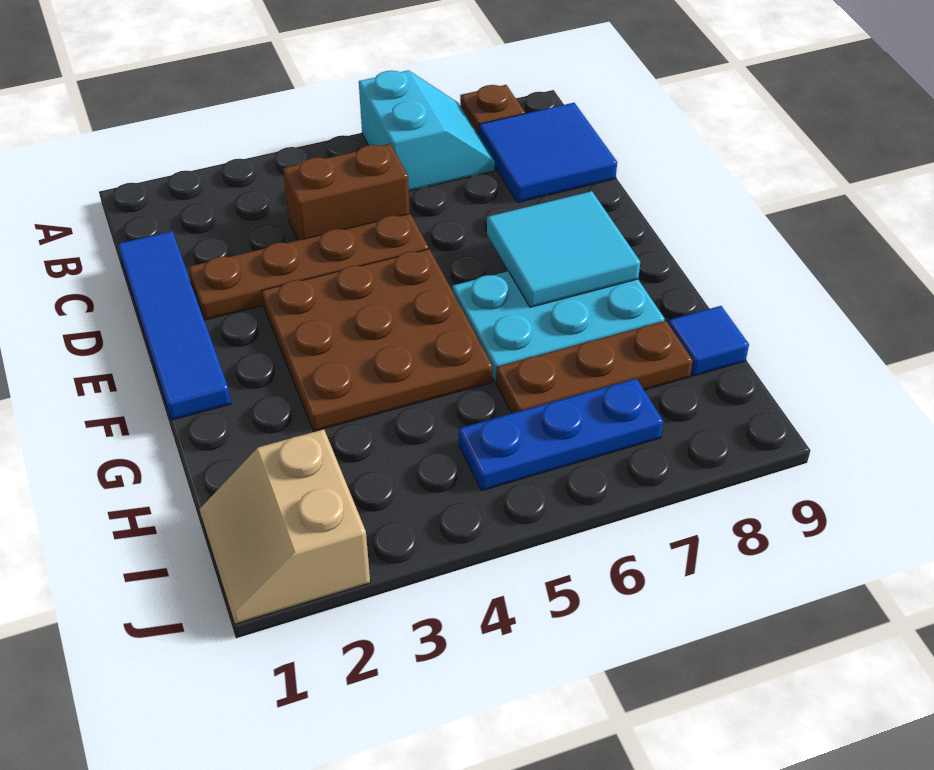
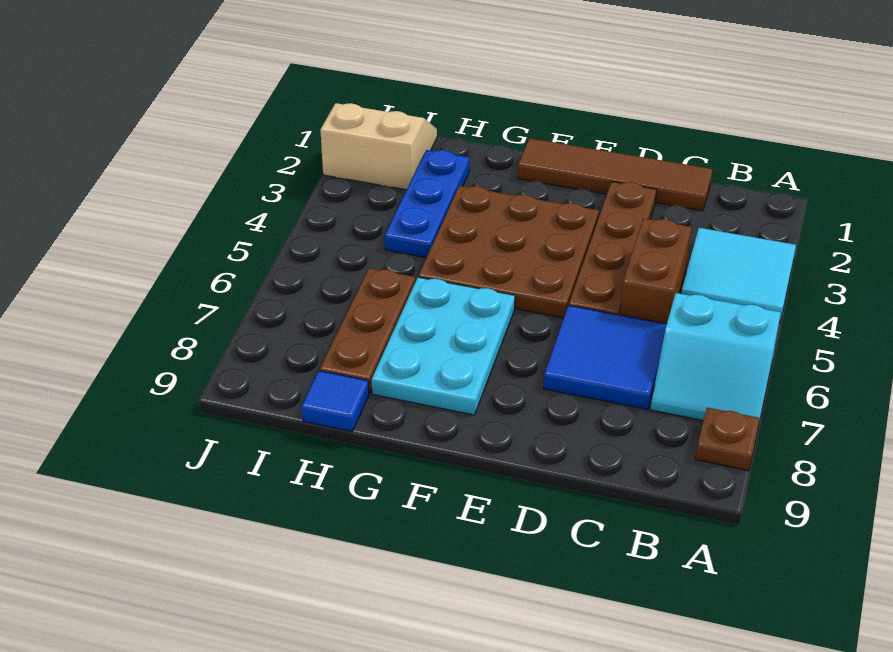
blue 2x2 tile [479,103,617,203] -> blue 2x2 tile moved to [544,305,667,409]
blue 1x4 tile [118,231,231,420] -> brown 1x4 tile [518,138,713,211]
cyan 2x2 tile [487,191,640,307] -> cyan 2x2 tile moved to [681,228,796,323]
blue 1x3 plate [459,378,663,491] -> blue 1x3 plate moved to [385,150,469,258]

